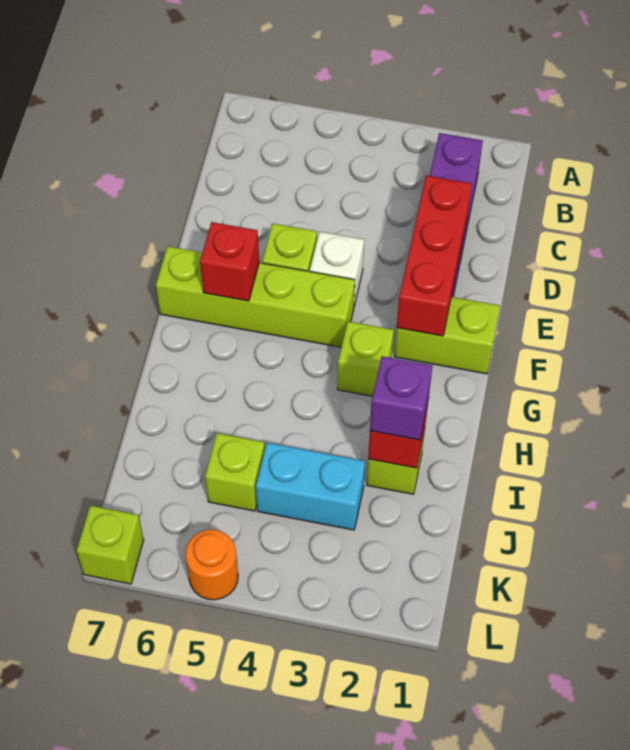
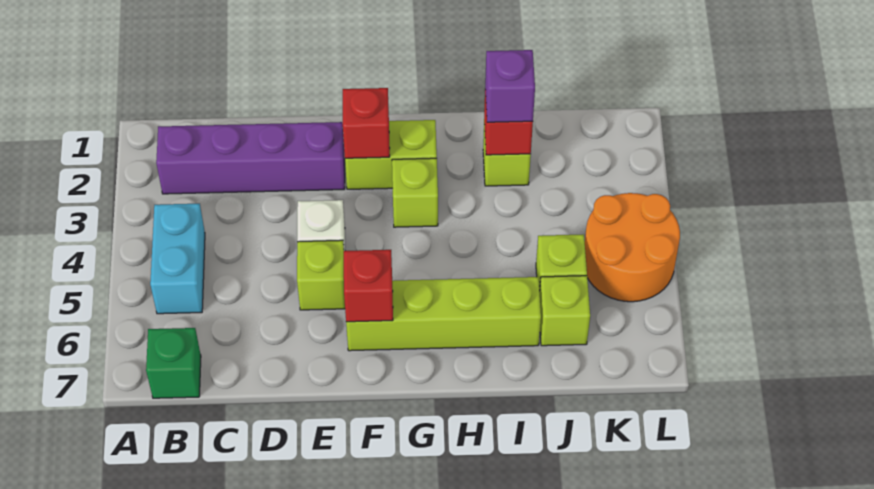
none -> green 1x1 brick [146,328,201,398]
red 1x3 brick [397,176,472,336] -> red 1x1 brick [342,88,390,158]
lime 1x2 brick [394,297,500,374] -> lime 1x2 brick turned to [345,120,437,189]
lime 1x4 brick [156,246,355,347] -> lime 1x4 brick turned to [346,277,541,351]
cyan 1x2 brick [256,443,365,530] -> cyan 1x2 brick moved to [150,204,205,314]
orange 1x1 round brick [185,530,238,600] -> orange 2x2 round brick [585,193,680,302]
lime 1x1 brick [77,505,144,584] -> lime 1x1 brick moved to [540,276,590,346]

